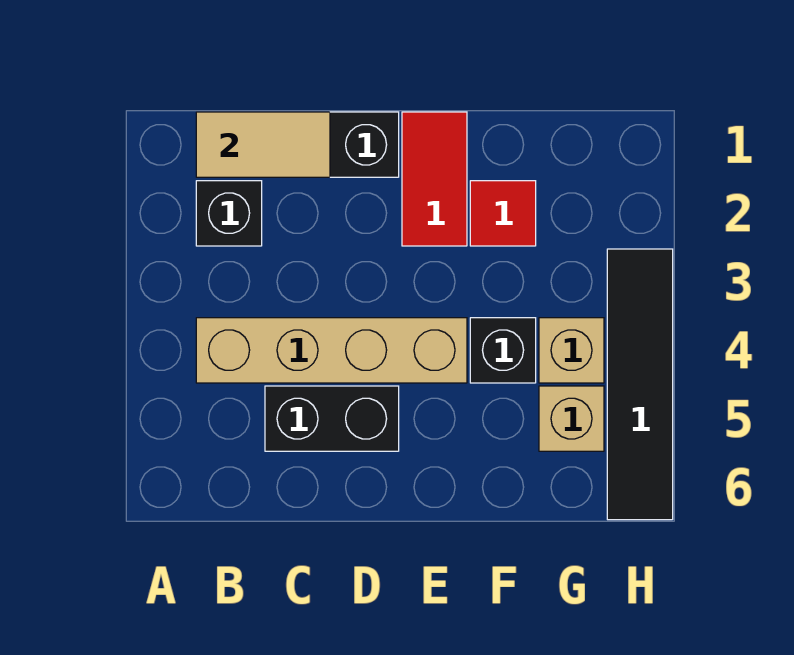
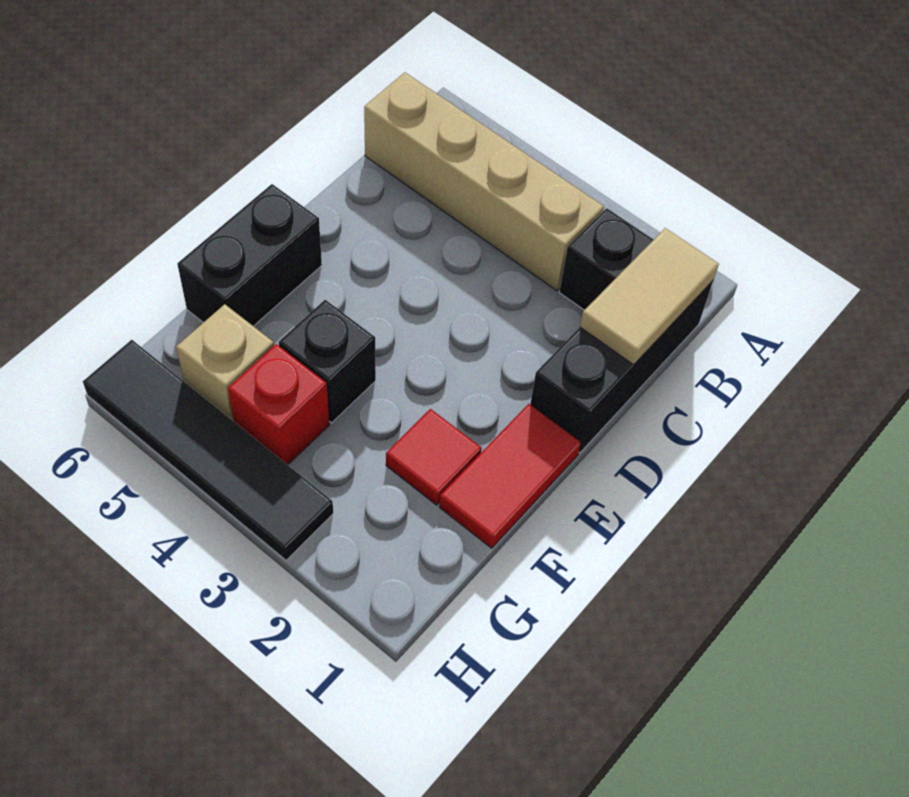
tan 1x4 brick [196,318,467,383] -> tan 1x4 brick turned to [364,72,604,291]
black 1x2 brick [265,386,399,451] -> black 1x2 brick moved to [177,184,322,326]
red 1x2 tile [402,112,467,246] -> red 1x2 tile turned to [439,404,581,548]
tan 1x1 brick [539,318,604,383] -> red 1x1 brick [228,344,329,465]

